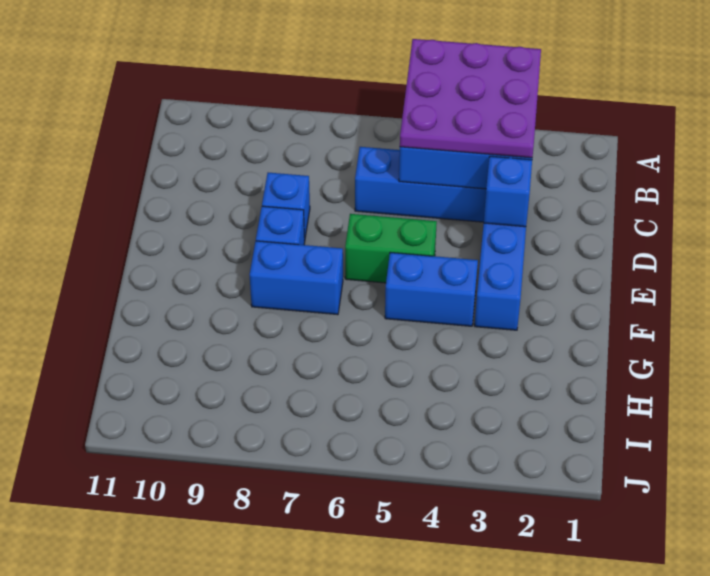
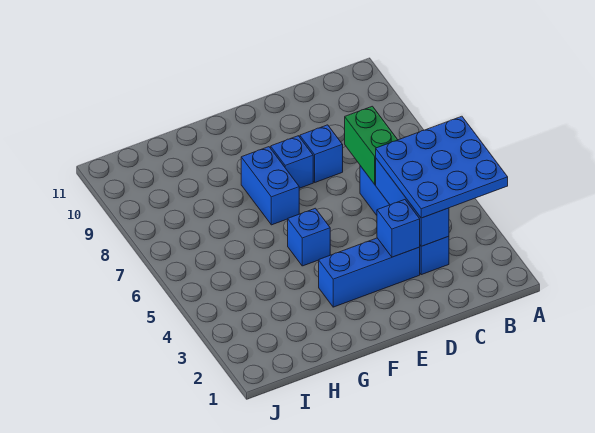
purple 3x3 plate [400,39,541,158] -> blue 3x3 plate [376,116,508,218]
green 1x2 brick [345,214,437,283] -> green 1x2 brick moved to [345,106,398,184]
blue 1x2 brick [385,253,478,326] -> blue 1x1 brick [288,208,330,266]

